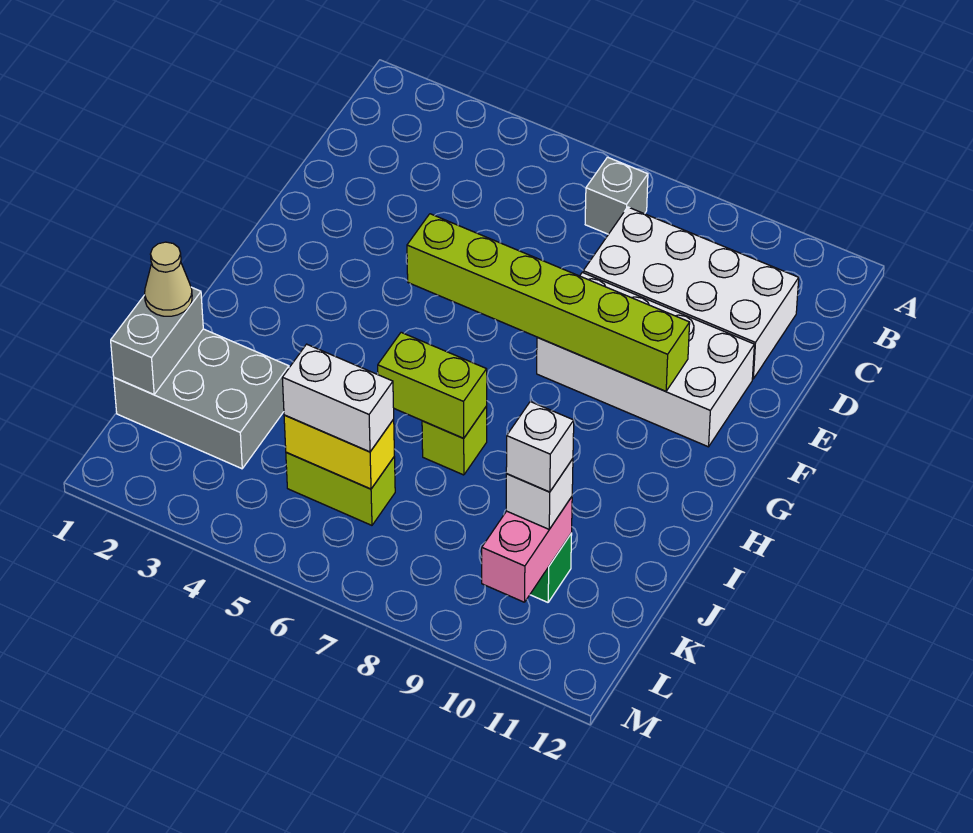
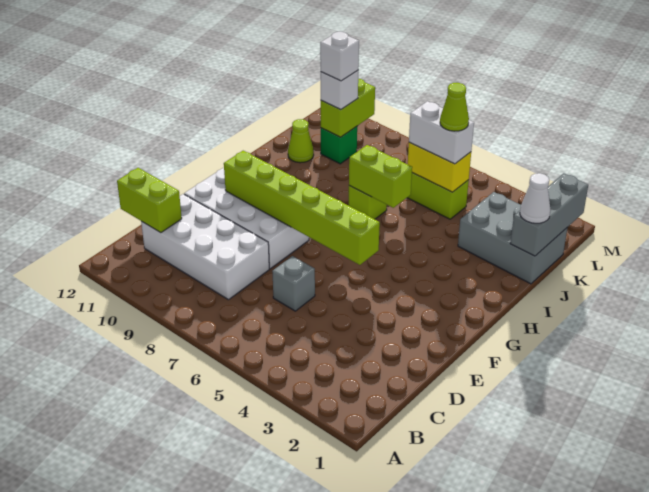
grey 1x1 brick [585,157,648,234] -> grey 1x1 brick moved to [272,256,315,311]
none -> lime 1x2 brick [117,168,182,233]
grey 1x2 brick [111,287,203,395] -> grey 1x3 brick [510,173,588,256]
tan 1x1 cone [145,242,192,316] -> white 1x1 cone [520,173,550,223]
none -> lime 1x1 cone [288,119,314,163]
none -> lime 1x1 cone [440,83,469,131]
pink 1x2 brick [482,497,572,602] -> lime 1x2 brick [321,79,375,137]

